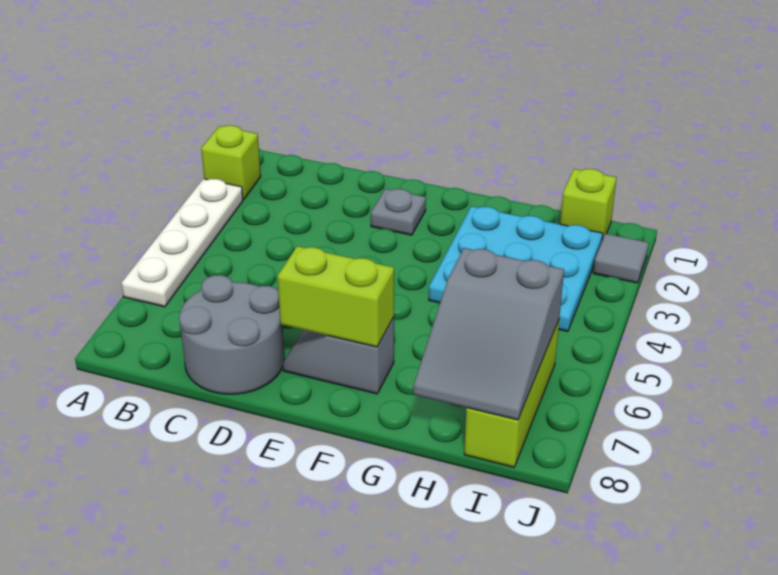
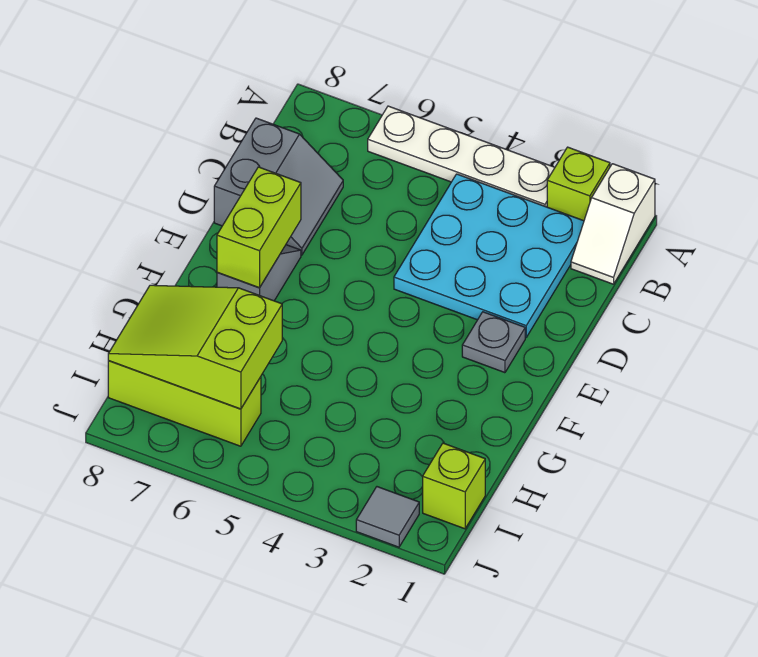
none -> white 1x2 slope [571,164,655,284]
grey 2x2 round brick [179,275,284,394] -> grey 2x2 slope [214,118,343,255]
cyan 3x3 plate [429,206,603,331] -> cyan 3x3 plate moved to [394,174,584,338]
grey 2x3 slope [413,248,564,420] -> lime 2x3 slope [108,285,282,409]

